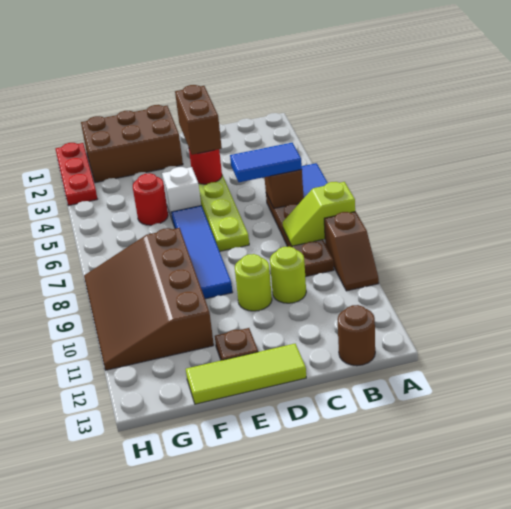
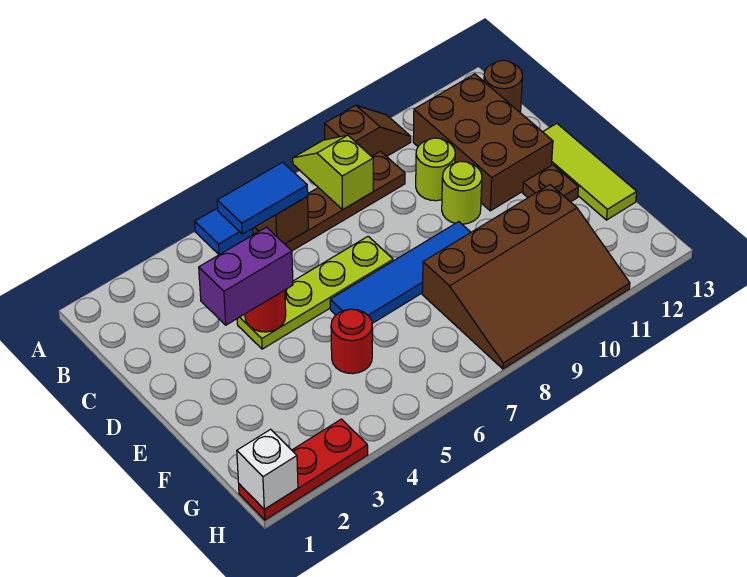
lime 1x2 slope [283,182,355,246] -> lime 1x2 slope turned to [293,135,373,209]
blue 1x2 tile [230,143,302,182] -> blue 1x2 tile turned to [217,162,308,234]
brown 1x2 brick [175,85,222,155] -> purple 1x2 brick [199,227,293,325]
brown 2x3 brick [81,105,183,183] -> brown 2x3 brick moved to [413,74,553,211]
white 1x1 brick [162,167,201,219] -> white 1x1 brick moved to [237,429,298,509]

